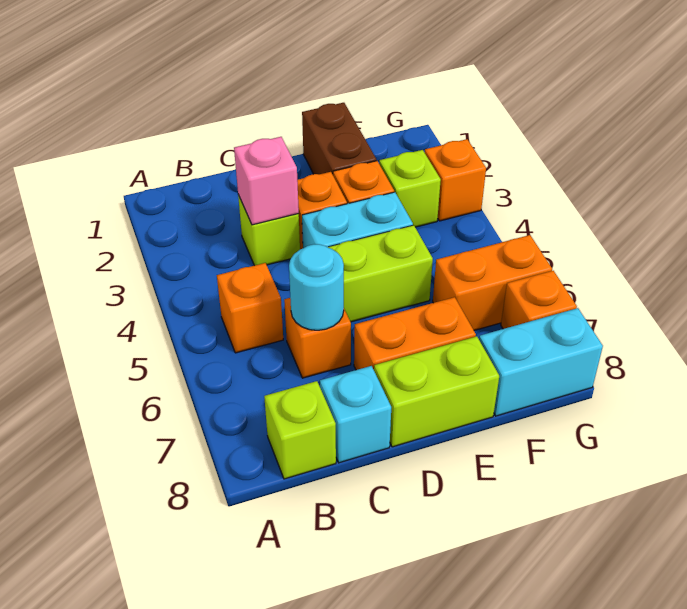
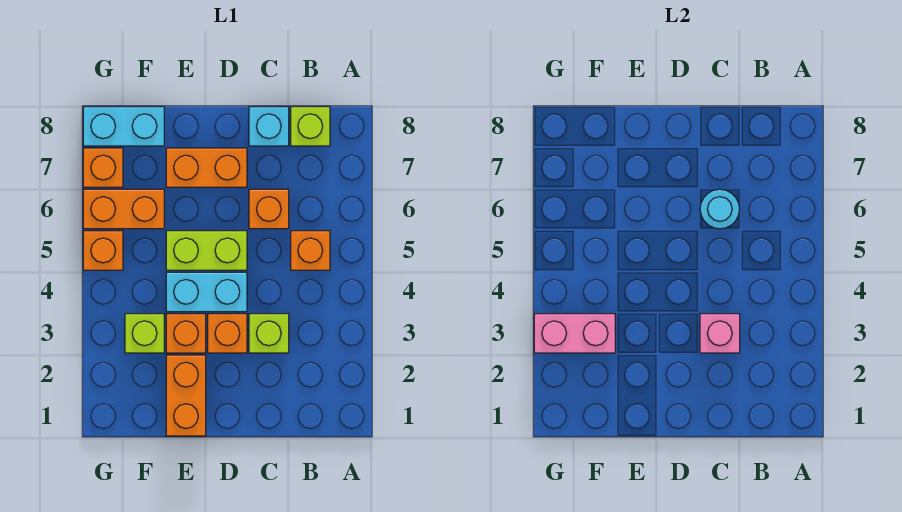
lime 1x2 brick [374,336,499,447] -> none
brown 1x2 brick [302,103,376,175] -> orange 1x2 brick [166,355,206,436]
none -> pink 1x2 brick [534,314,615,353]
orange 1x1 brick [425,139,486,221] -> orange 1x1 brick moved to [83,231,123,270]

